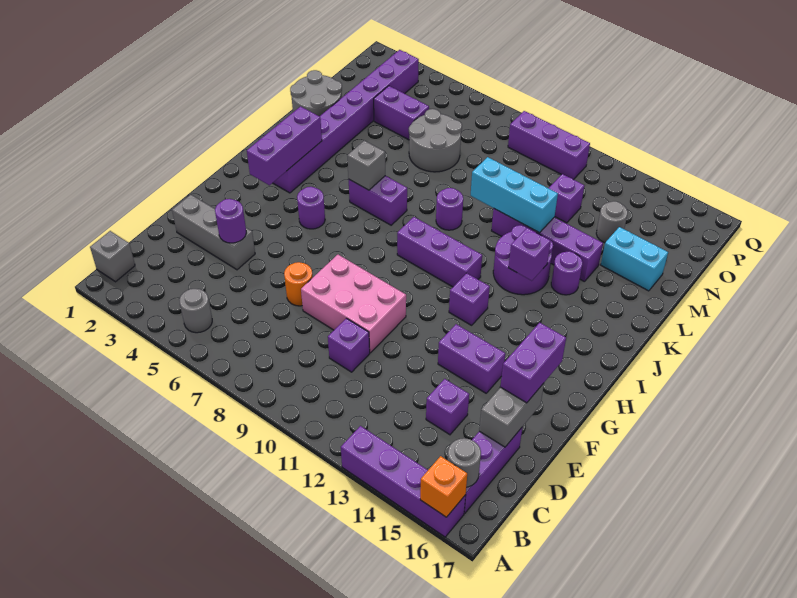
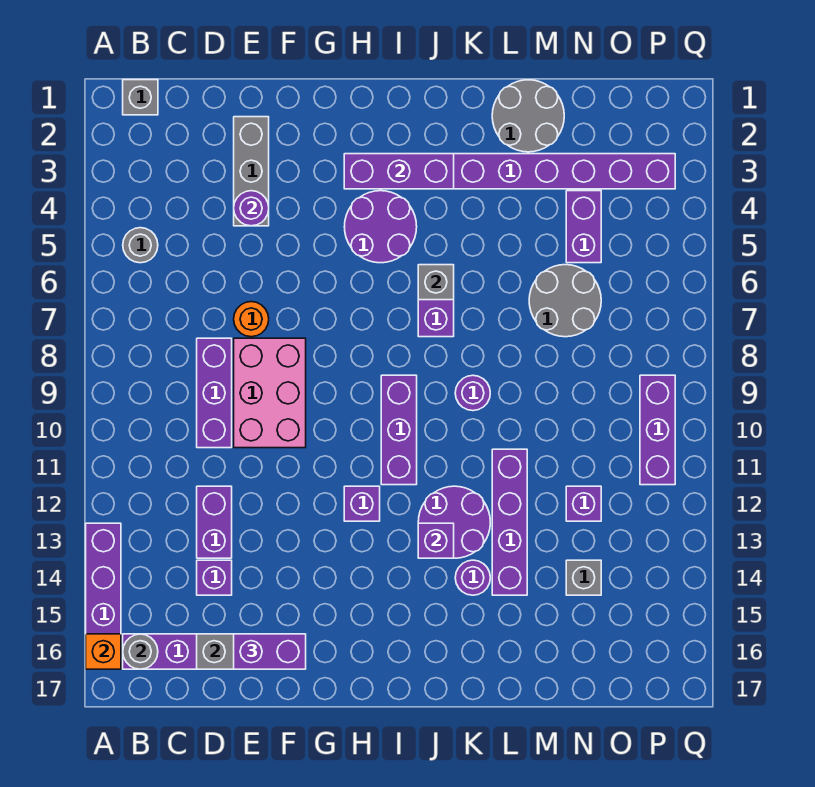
purple 1x1 brick [328,318,370,372] -> purple 1x3 brick [197,338,232,448]
purple 1x2 brick [438,324,505,393] -> purple 1x2 brick moved to [197,486,232,558]
purple 1x1 round brick [297,187,325,229] -> purple 2x2 round brick [344,191,417,263]
cyan 1x3 brick [471,157,558,233] -> none
cyan 1x2 brick [601,227,668,291] -> none
grey 1x1 round brick [596,201,628,243] -> grey 1x1 brick [566,560,601,595]

